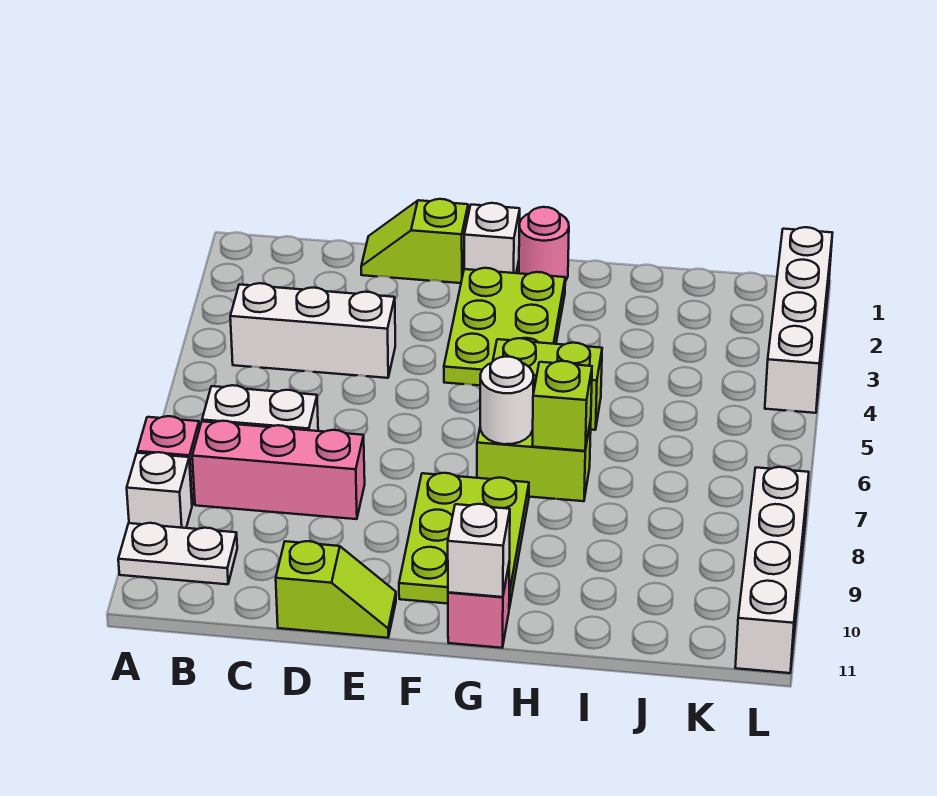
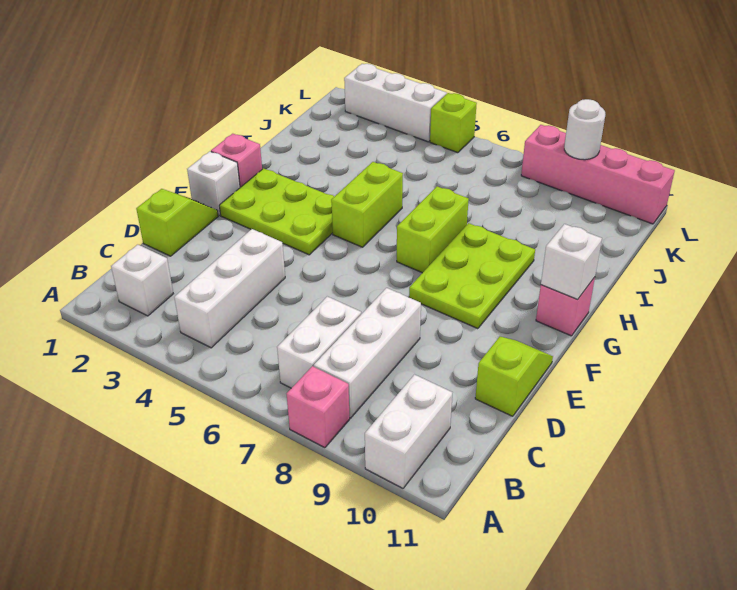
white 1x1 brick [127,452,192,528] -> white 1x1 brick moved to [111,245,173,316]
white 1x2 plate [118,523,237,584] -> white 1x2 brick [365,375,452,488]
pink 1x3 brick [192,421,365,519] -> white 1x3 brick [314,288,421,418]
lime 1x2 slope [361,199,468,283] -> lime 1x2 slope turned to [136,189,218,256]
lime 2x3 plate [399,473,529,608] -> lime 2x3 plate turned to [409,223,535,329]
pink 1x1 round brick [519,207,569,281] -> pink 1x1 brick [211,134,262,187]
white 1x1 round brick [480,357,534,444] -> white 1x1 round brick moved to [564,99,605,160]
lime 1x1 brick [532,361,592,451] -> lime 1x1 brick moved to [430,93,477,153]
white 1x4 brick [765,227,832,413] -> white 1x3 brick [344,64,447,142]
white 1x4 brick [735,467,809,673] -> pink 1x4 brick [521,125,675,224]

